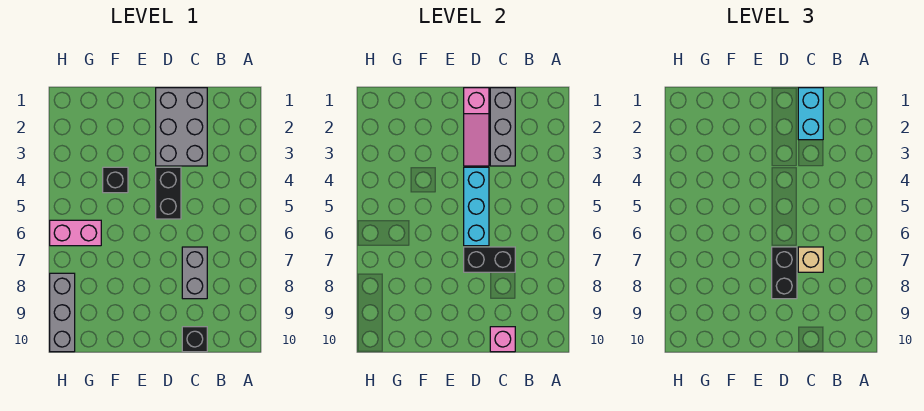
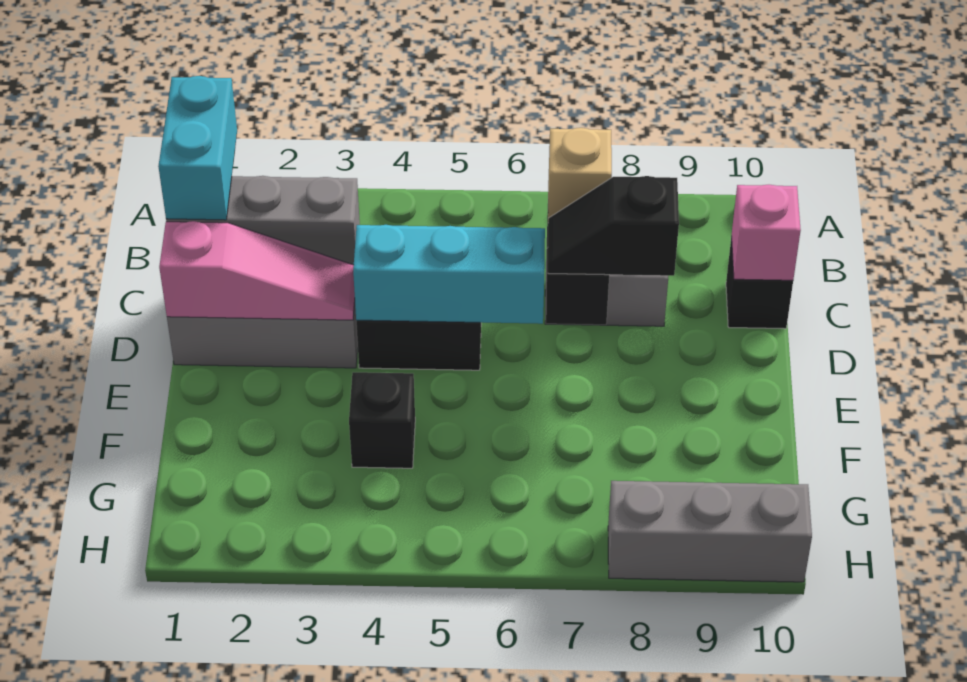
cyan 1x2 brick [798,88,823,140] -> cyan 1x2 brick turned to [158,76,237,220]
black 1x2 brick [772,247,797,299] -> black 1x2 slope [548,176,679,276]
pink 1x2 brick [50,220,101,246] -> none

